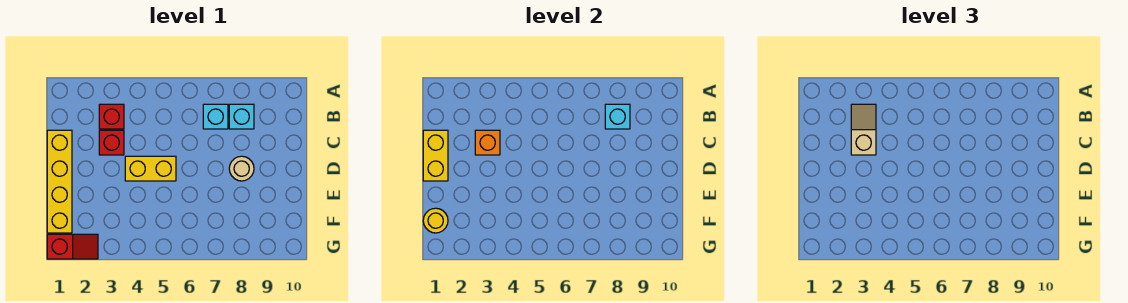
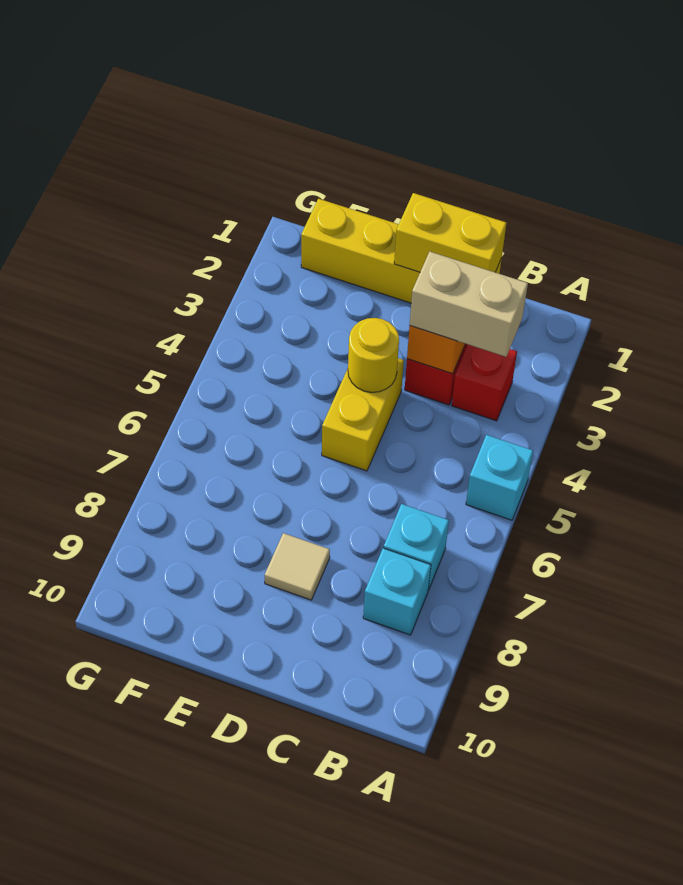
tan 1x2 slope [851,104,876,155] -> tan 1x2 brick [410,252,528,357]
cyan 1x1 brick [605,104,630,129] -> cyan 1x1 brick moved to [466,435,533,520]
tan 1x1 round brick [229,156,254,181] -> tan 1x1 tile [265,533,330,600]
yellow 1x1 round brick [423,208,448,233] -> yellow 1x1 round brick moved to [348,318,399,392]
red 1x2 slope [47,234,98,259] -> none

